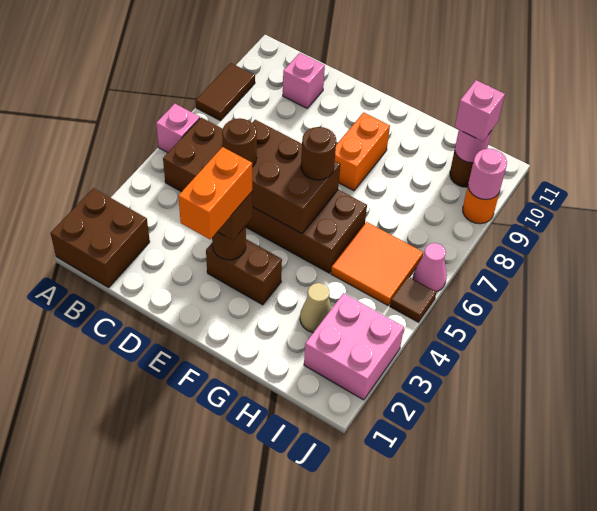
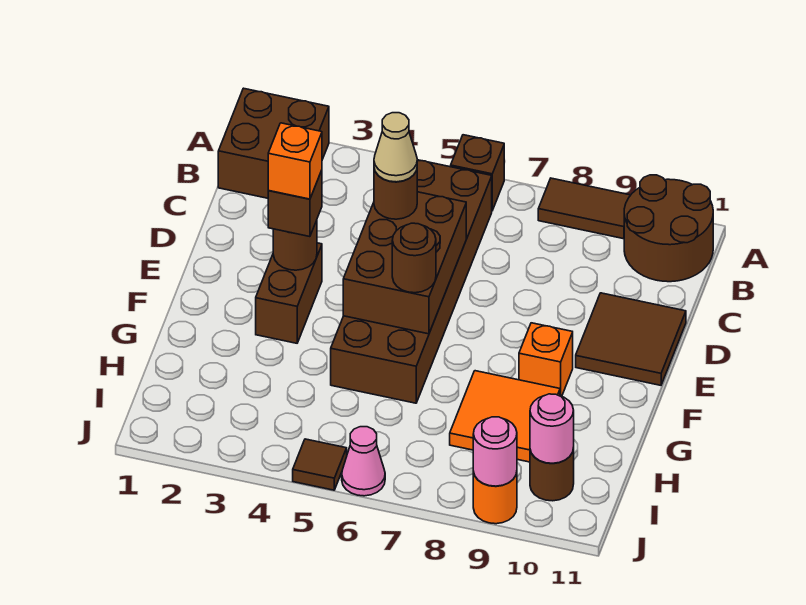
pink 1x1 brick [156,104,200,153] -> brown 1x1 brick [451,135,504,211]
none -> brown 2x2 round brick [624,175,713,282]
pink 1x1 brick [283,53,325,108] -> none
none -> brown 2x2 tile [576,293,686,385]
orange 1x2 brick [178,147,252,239] -> orange 1x1 brick [268,123,322,199]
orange 1x2 brick [335,112,390,191] -> orange 1x1 brick [519,323,573,396]
tan 1x1 cone [300,283,332,333] -> tan 1x1 cone moved to [374,113,417,182]
orange 2x2 tile [331,222,423,305] -> orange 2x2 tile moved to [450,371,560,462]
pink 2x2 brick [304,293,404,400] -> none
pink 1x1 brick [455,80,505,141] -> none

